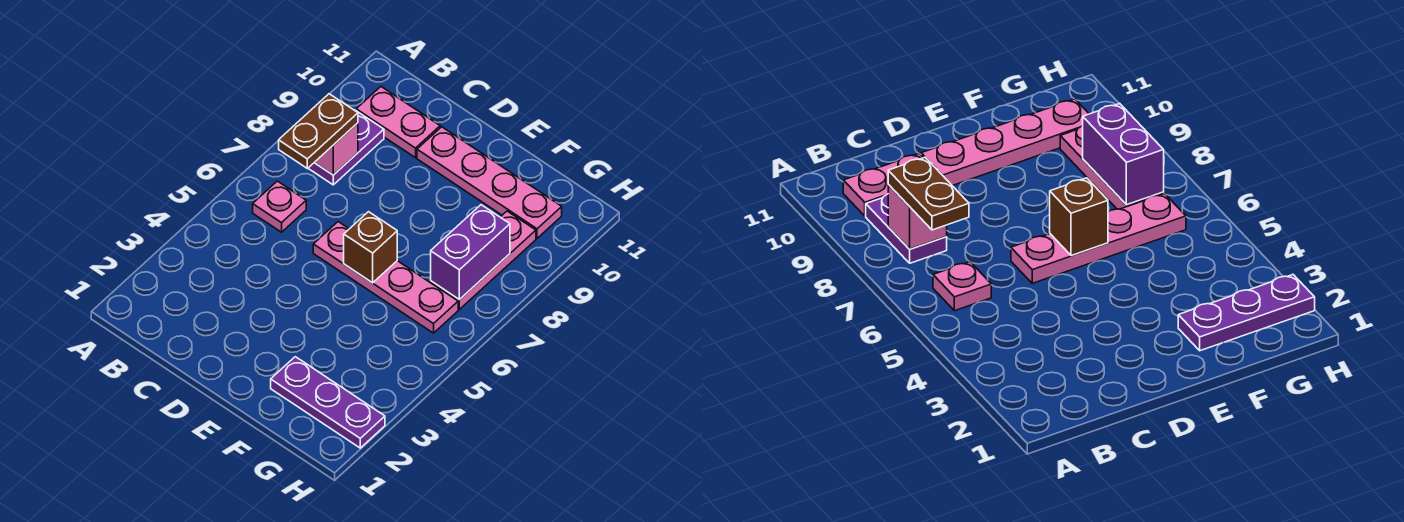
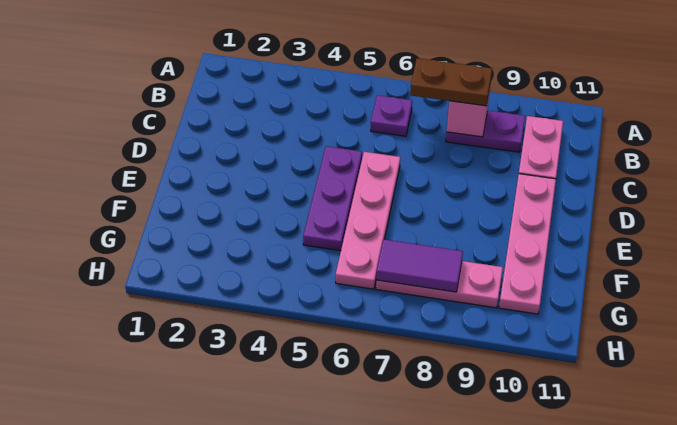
pink 1x1 plate [253,181,306,232] -> purple 1x1 plate [371,95,412,136]
brown 1x1 brick [344,212,397,283] -> none
purple 1x3 plate [271,357,385,448] -> purple 1x3 plate moved to [303,146,362,251]
purple 1x2 brick [431,205,510,300] -> purple 1x2 tile [376,239,463,292]

